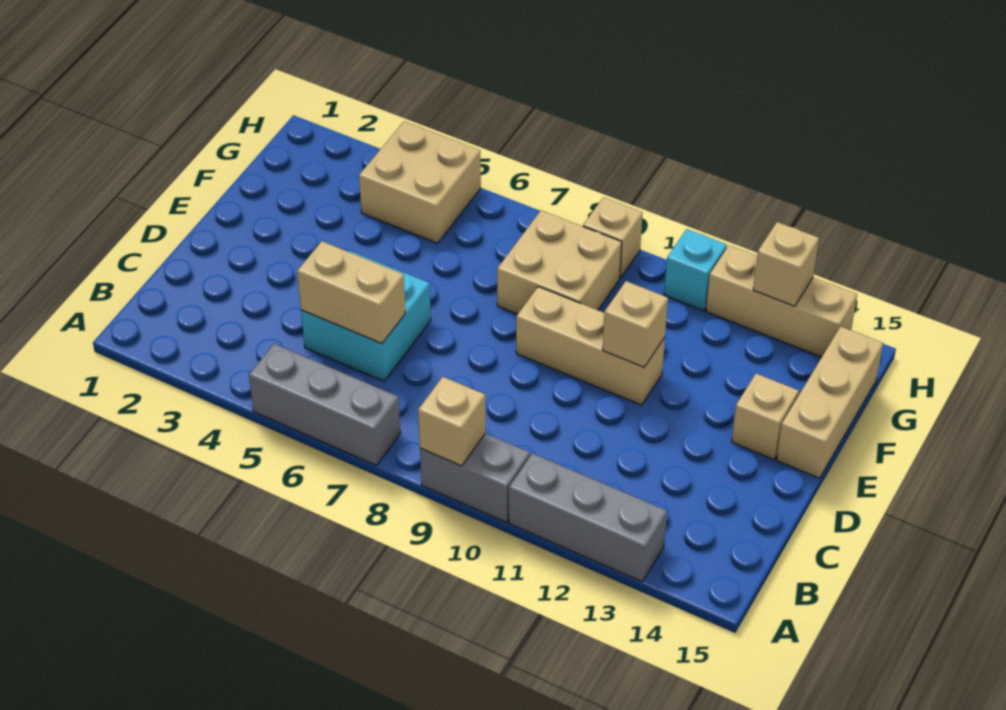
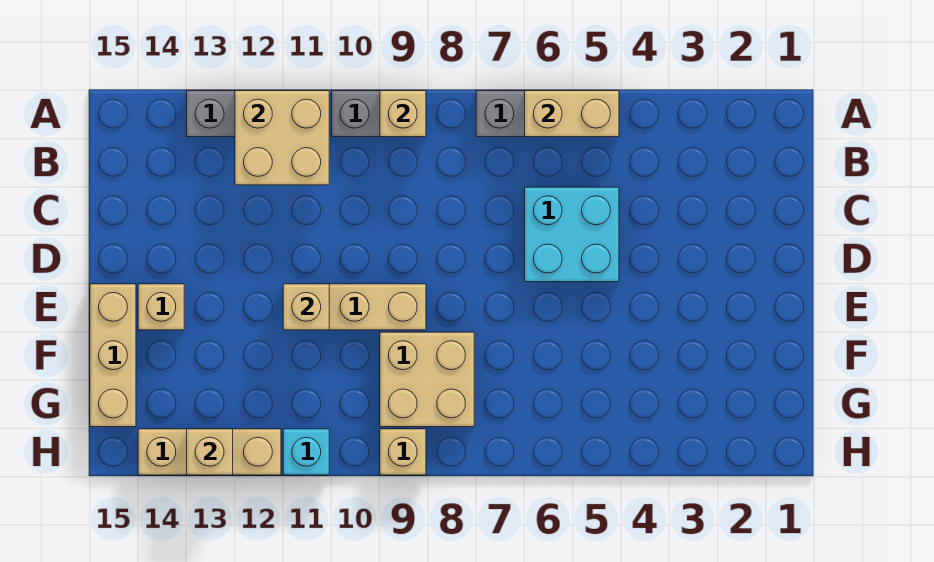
tan 1x2 brick [297,241,405,343] -> tan 1x2 brick moved to [525,91,619,137]
tan 2x2 brick [359,121,481,243] -> tan 2x2 brick moved to [235,91,329,185]

